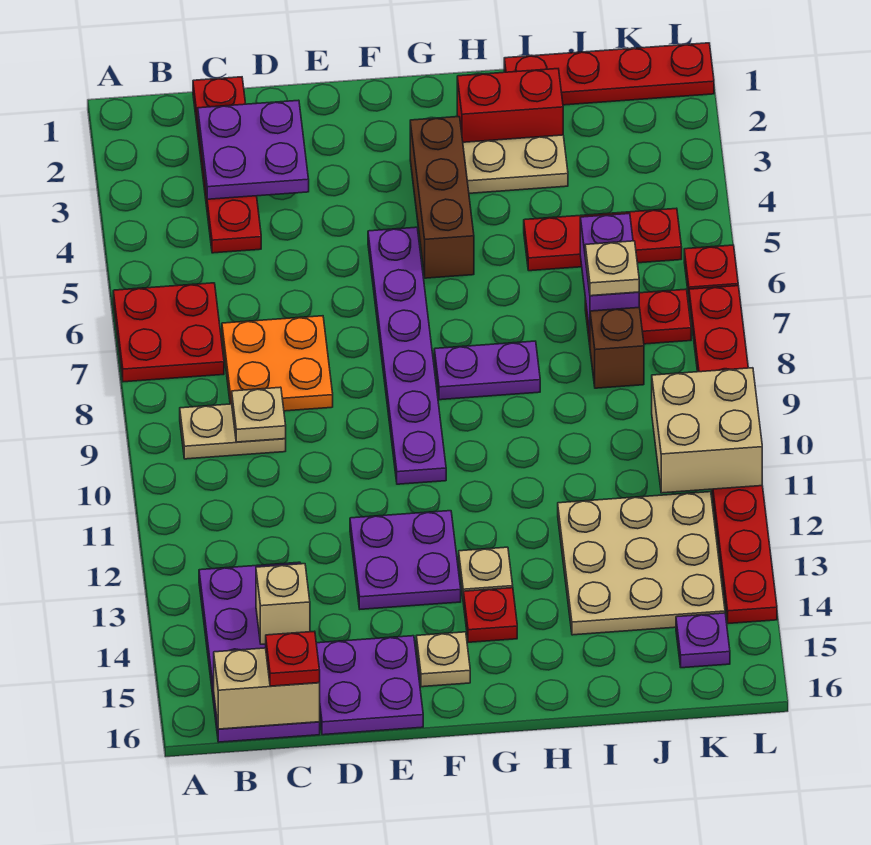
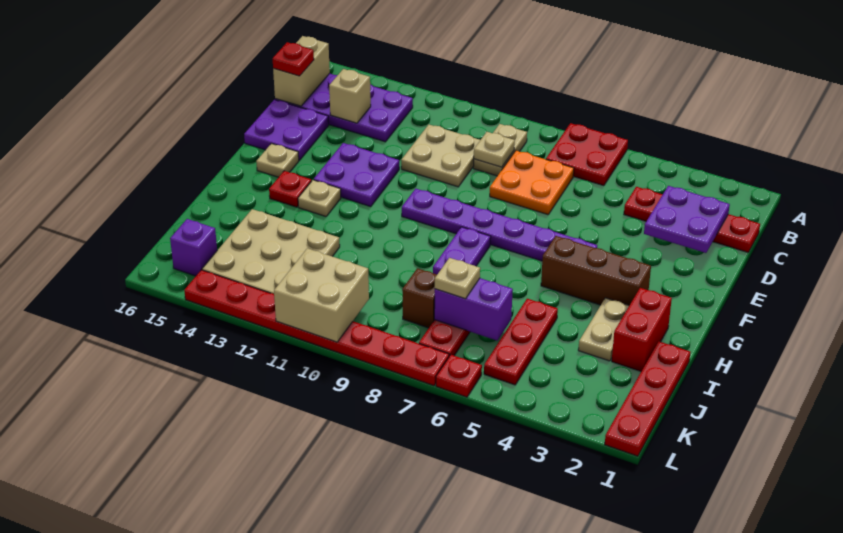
none -> tan 2x2 plate [401,125,480,187]
purple 1x1 plate [676,613,730,668] -> purple 1x1 brick [170,219,217,276]

